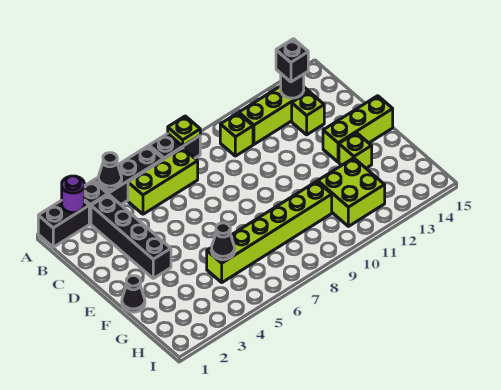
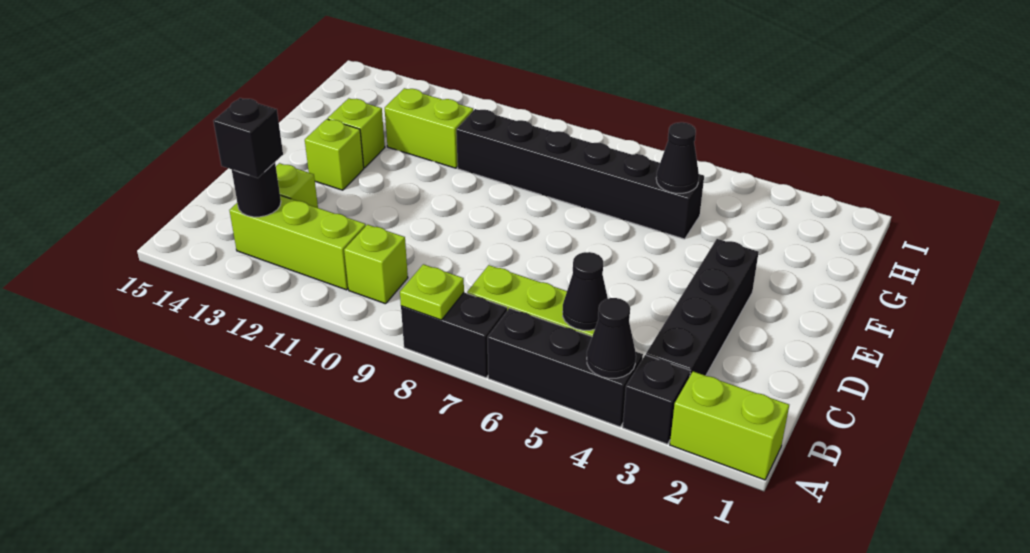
black 1x2 brick [38,200,89,247] -> lime 1x2 brick [670,371,789,480]
purple 1x1 round brick [62,176,85,213] -> none
lime 1x3 brick [323,96,393,162] -> lime 1x1 brick [305,119,364,190]
black 1x1 cone [122,276,145,312] -> black 1x1 cone moved to [563,252,608,330]
lime 1x6 brick [207,181,332,282] -> black 1x6 brick [456,109,704,239]
lime 2x2 brick [318,158,385,226] -> lime 1x2 brick [385,88,473,168]

